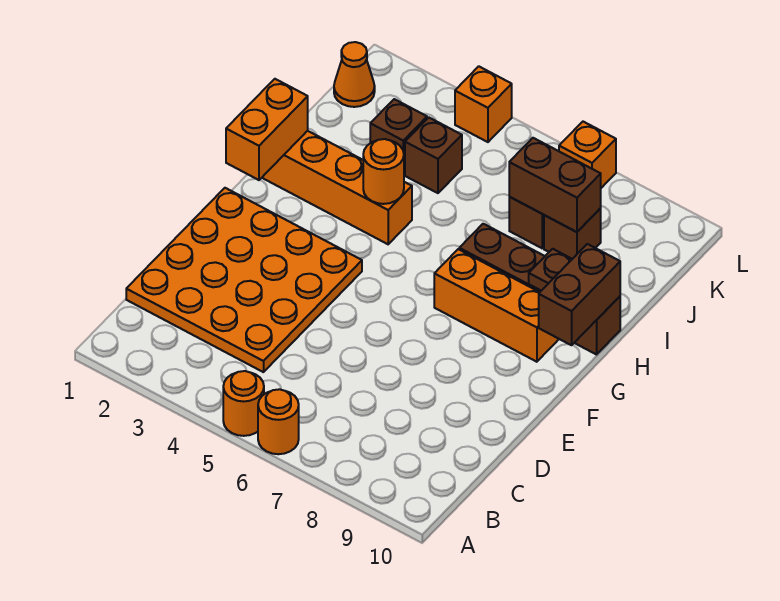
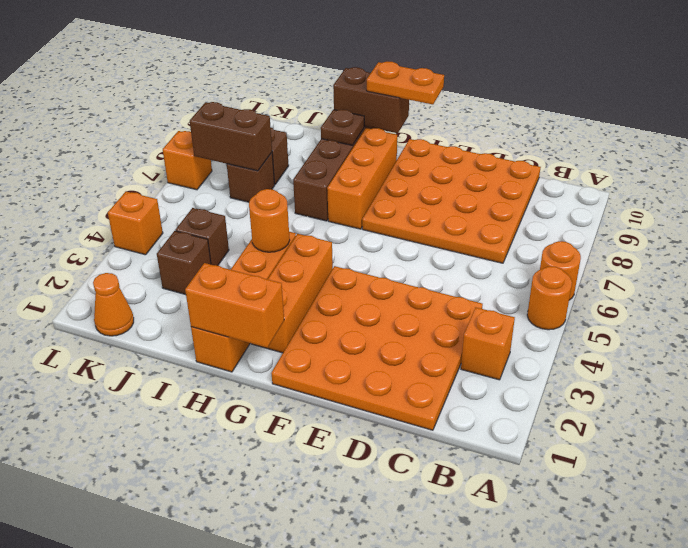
none -> orange 1x1 brick [461,308,515,380]
none -> orange 4x4 plate [362,139,541,263]
none -> orange 1x2 plate [367,62,444,104]
none -> orange 1x3 brick [253,234,333,353]
brown 1x2 brick [509,138,601,232] -> brown 1x2 brick turned to [190,102,272,171]

